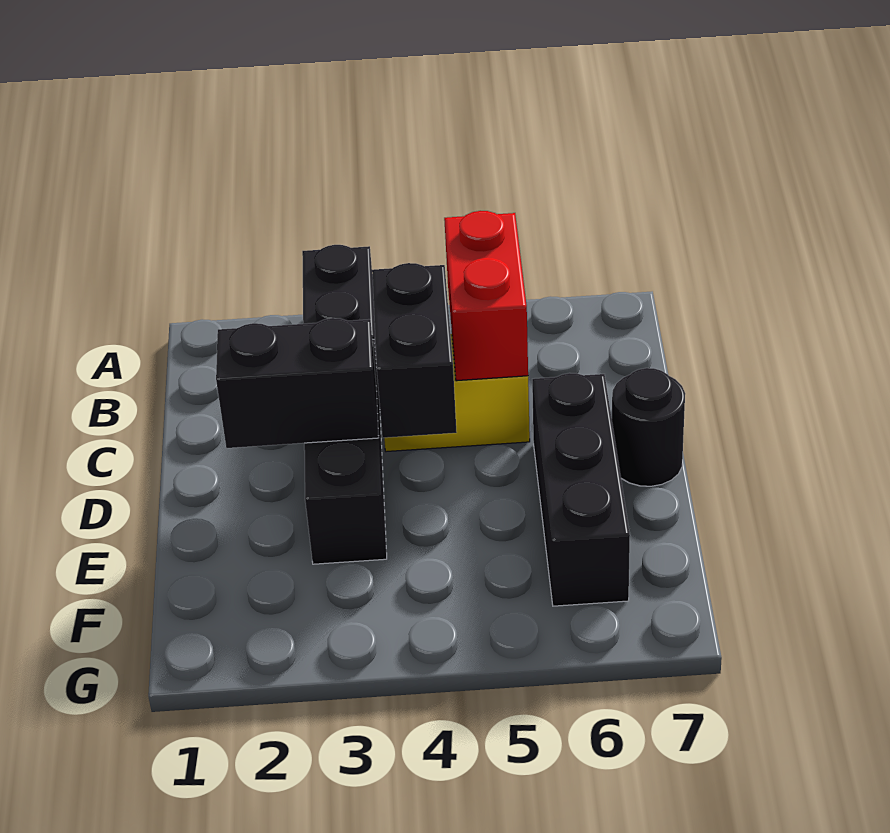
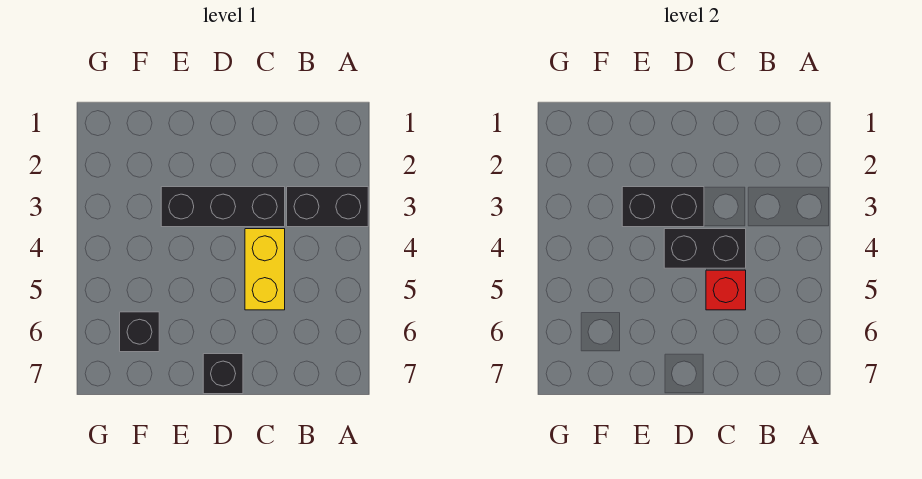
red 1x2 brick [444,211,528,381] -> red 1x1 brick [706,270,746,310]
black 1x2 brick [216,318,379,448] -> black 1x2 brick turned to [622,187,704,227]
black 1x3 brick [532,373,630,606] -> black 1x1 brick [120,312,159,352]
black 1x1 round brick [612,368,685,486] -> black 1x1 brick [203,354,243,394]

